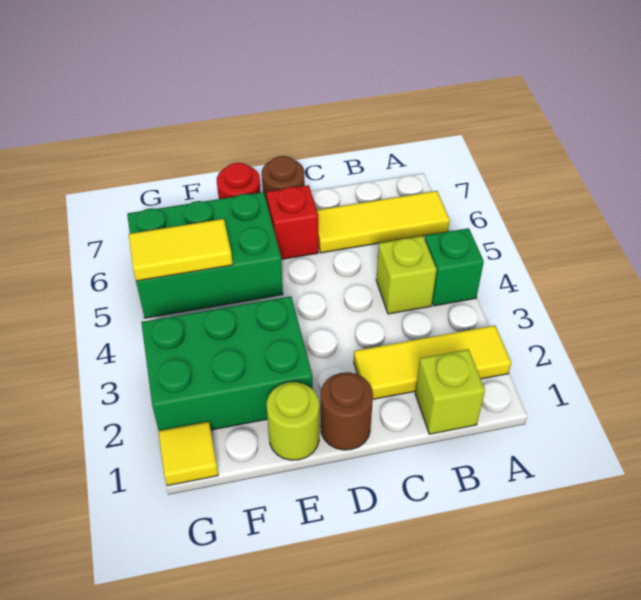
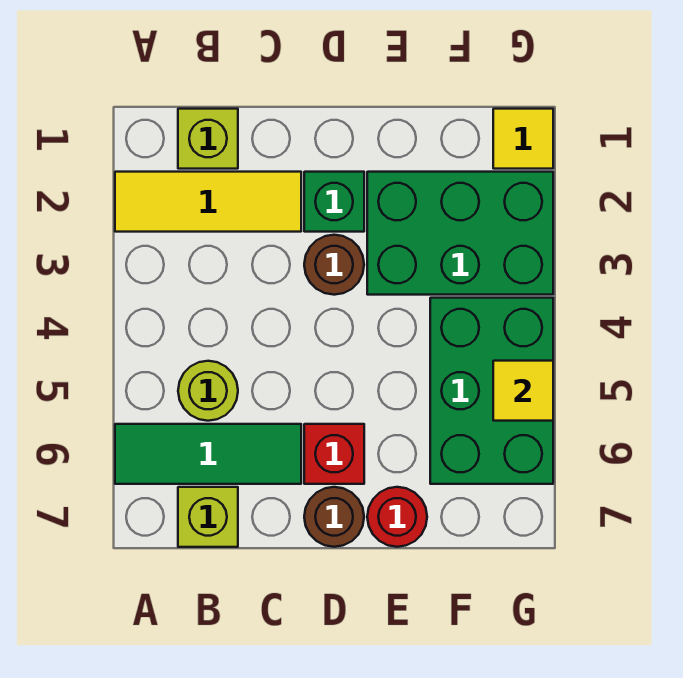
green 1x1 brick [425,228,484,306] -> green 1x1 brick moved to [304,172,364,232]
yellow 1x3 tile [317,191,450,253] -> green 1x3 tile [115,424,301,484]
lime 1x1 brick [376,236,437,314] -> lime 1x1 brick moved to [178,487,238,547]
brown 1x1 round brick [321,372,373,450] -> brown 1x1 round brick moved to [304,235,364,295]
lime 1x1 round brick [267,382,319,460] -> lime 1x1 round brick moved to [178,361,238,421]
green 2x3 brick [127,192,283,318] -> green 2x3 brick turned to [430,298,553,484]
yellow 1x2 tile [129,219,233,281] -> yellow 1x1 tile [493,361,553,421]

